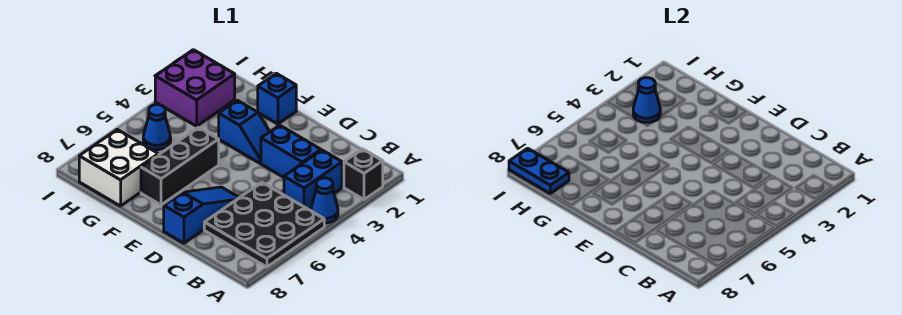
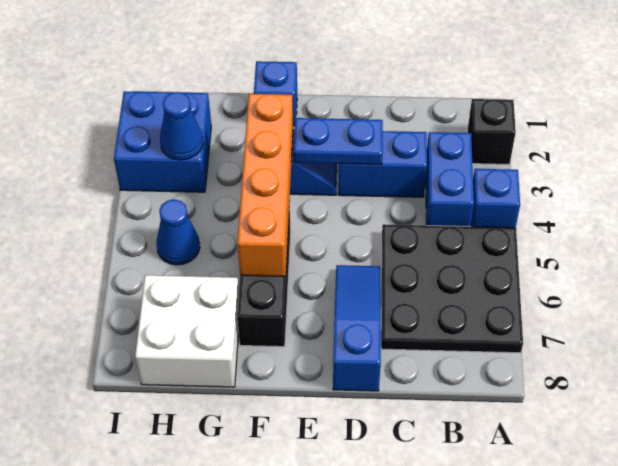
blue 1x1 cone [311,178,338,223] -> blue 1x1 brick [471,169,520,228]
none -> orange 1x4 brick [237,94,293,277]
purple 2x2 brick [155,50,235,126] -> blue 2x2 brick [114,91,211,192]
blue 1x2 plate [509,148,569,194] -> blue 1x2 plate moved to [293,118,383,165]

